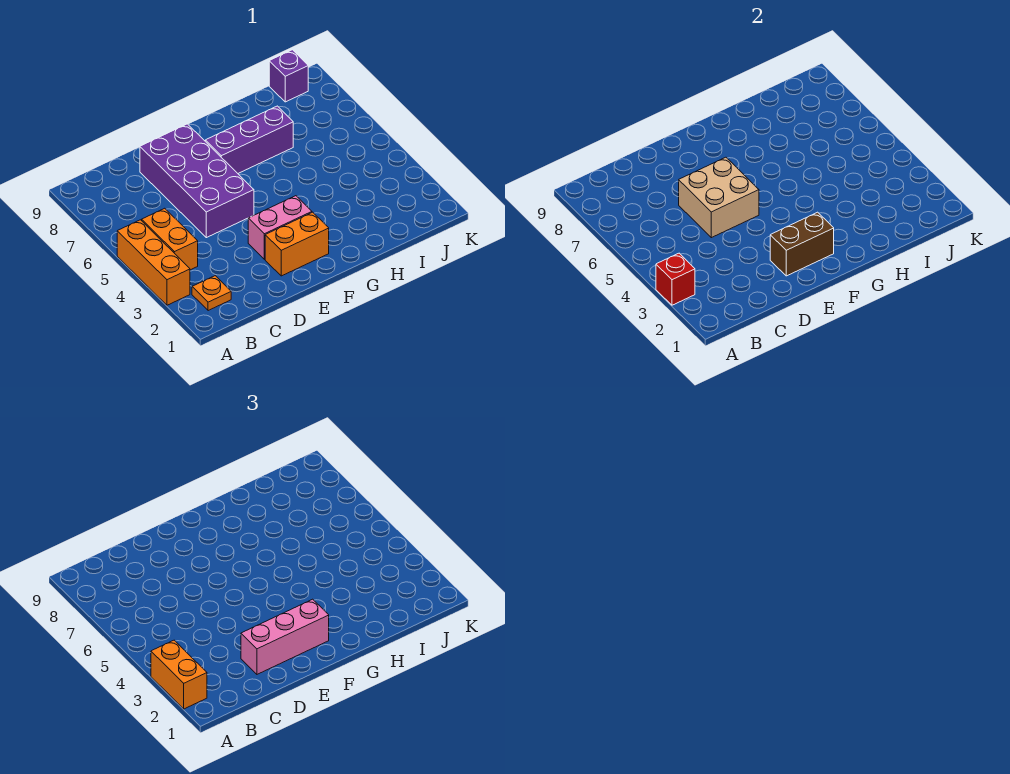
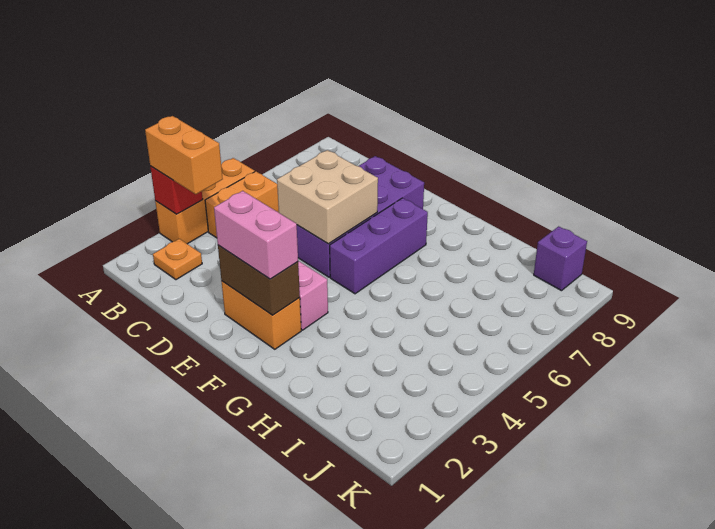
orange 1x2 brick [151,640,207,709] -> orange 1x2 brick turned to [145,116,223,194]
pink 1x3 brick [241,599,329,674] -> pink 1x2 brick [214,191,298,279]
purple 1x3 brick [205,106,293,173] -> purple 1x3 brick turned to [330,198,428,294]

